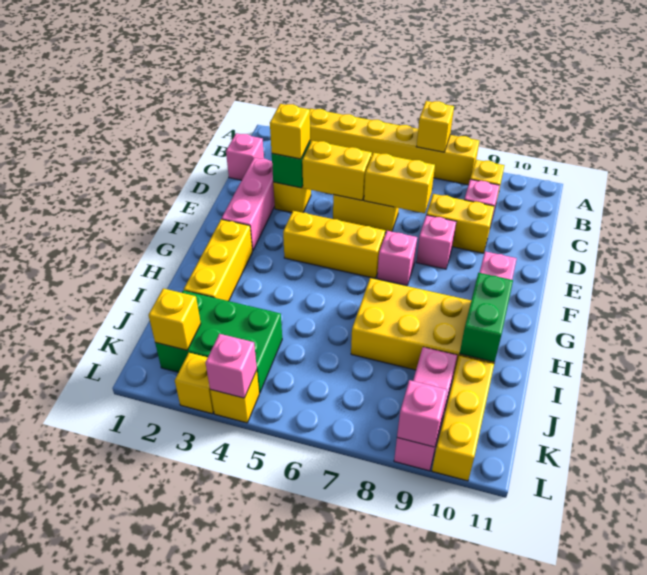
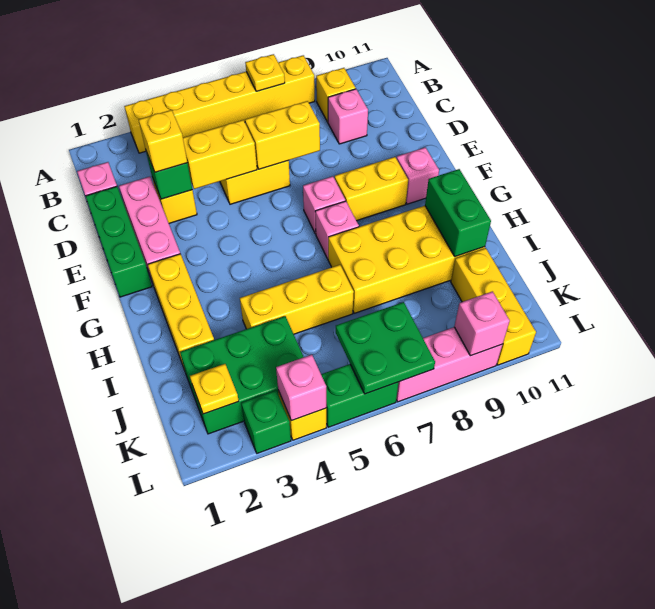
yellow 1x1 brick [416,101,454,152] -> yellow 1x1 plate [245,54,285,91]
none -> green 1x3 brick [86,186,152,297]
yellow 1x2 brick [426,194,494,253] -> yellow 1x2 brick moved to [335,157,408,221]
pink 1x1 brick [416,215,456,269] -> pink 1x1 brick moved to [315,201,359,259]
yellow 1x3 brick [283,211,385,278] -> yellow 1x3 brick moved to [240,265,354,334]
pink 1x3 brick [394,347,457,471] -> pink 1x3 brick turned to [396,327,502,402]
yellow 1x1 brick [149,288,201,350] -> yellow 1x1 plate [190,364,239,414]
none -> green 2x2 plate [336,302,435,394]
yellow 1x1 brick [175,353,214,414] -> green 1x1 brick [241,390,291,453]
none -> green 1x2 brick [321,364,399,427]

